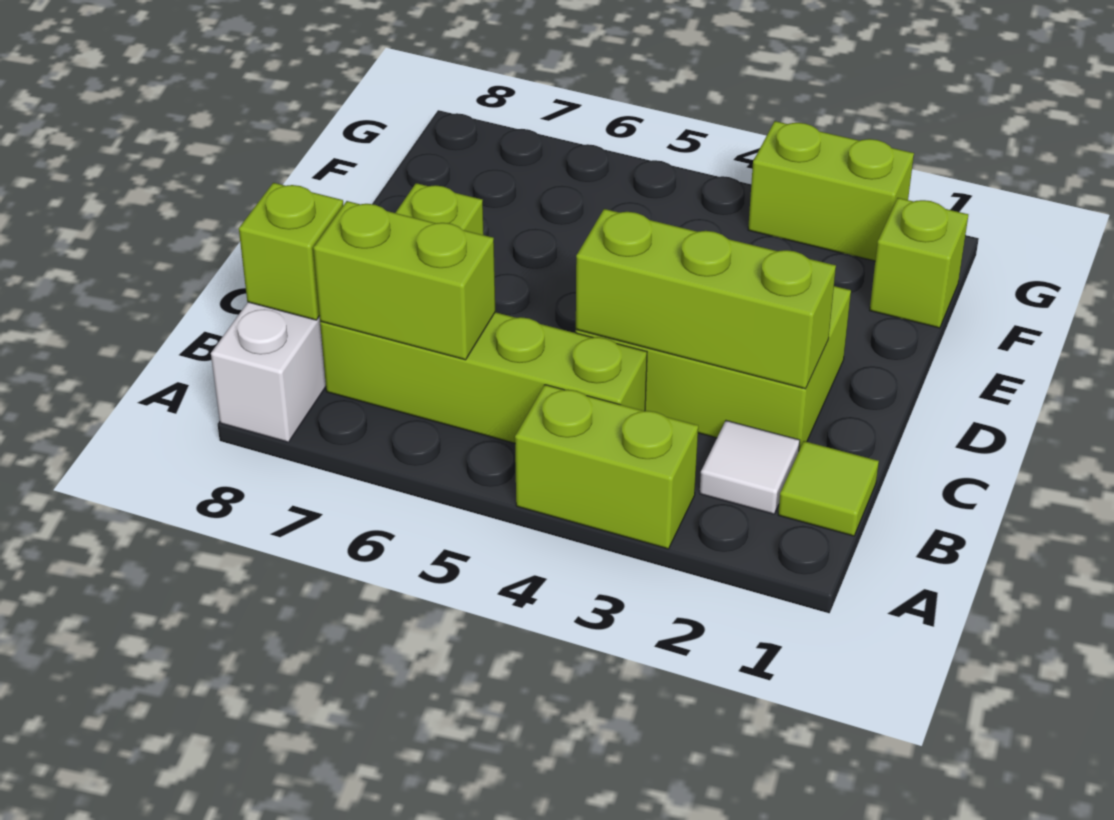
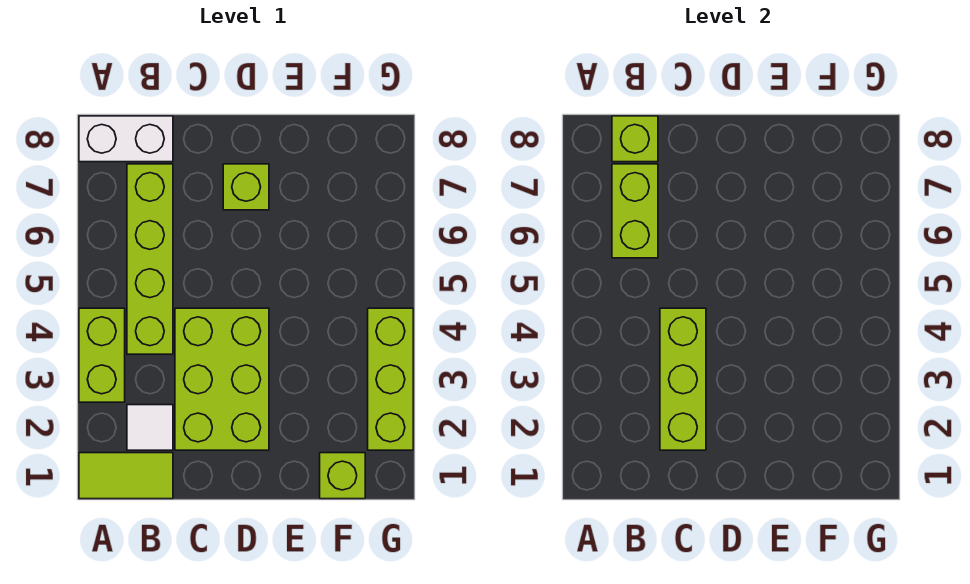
lime 1x1 tile [778,441,879,536] -> lime 1x2 tile [79,453,173,499]
lime 1x2 brick [748,121,914,261] -> lime 1x3 brick [368,308,413,450]

